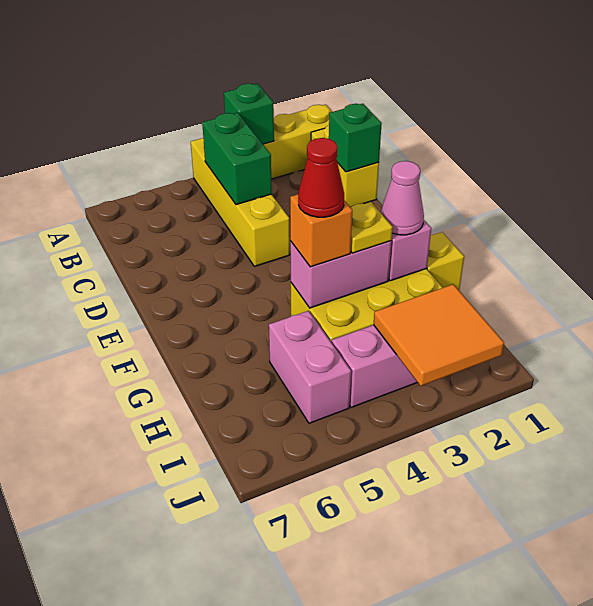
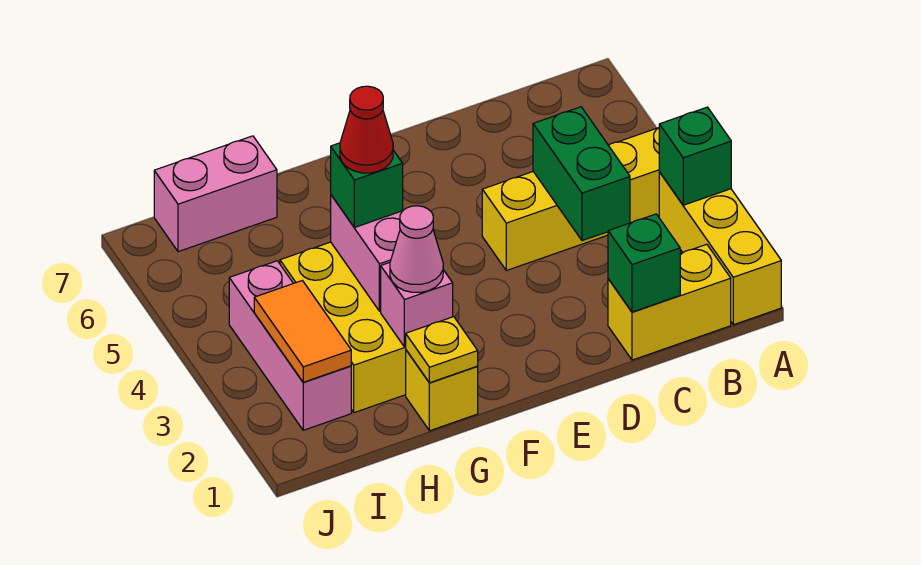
green 1x2 brick [202,113,272,205] -> green 1x2 brick turned to [533,107,630,241]
yellow 1x1 plate [351,202,393,253] -> yellow 1x1 plate moved to [406,317,478,383]
orange 1x1 brick [290,194,352,267] -> green 1x1 brick [331,143,403,228]
pink 1x2 brick [269,311,351,423] -> pink 1x2 brick moved to [154,136,277,252]
orange 2x2 tile [374,284,504,386] -> orange 1x2 tile [254,281,351,382]

